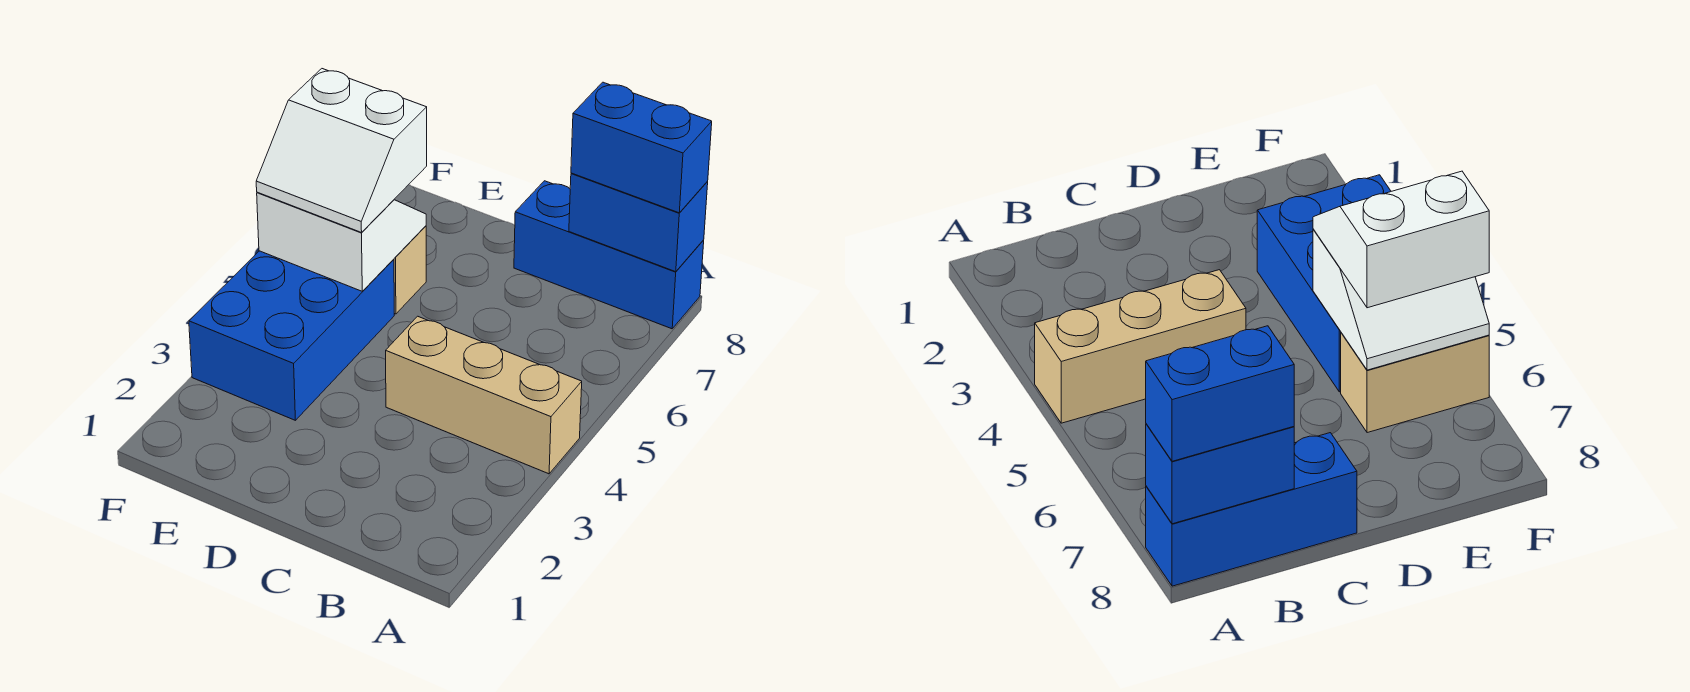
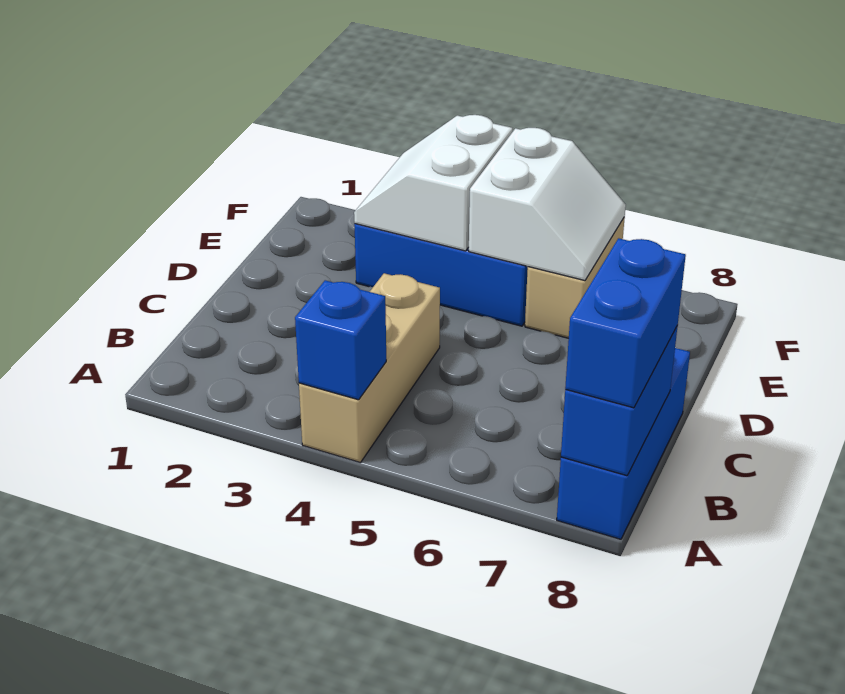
none -> blue 1x1 brick [295,280,386,400]
white 2x2 slope [256,69,427,233] -> white 2x2 slope moved to [354,115,513,251]

